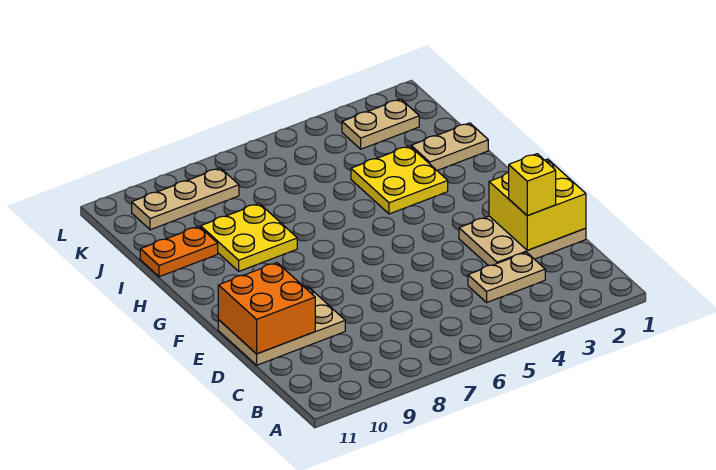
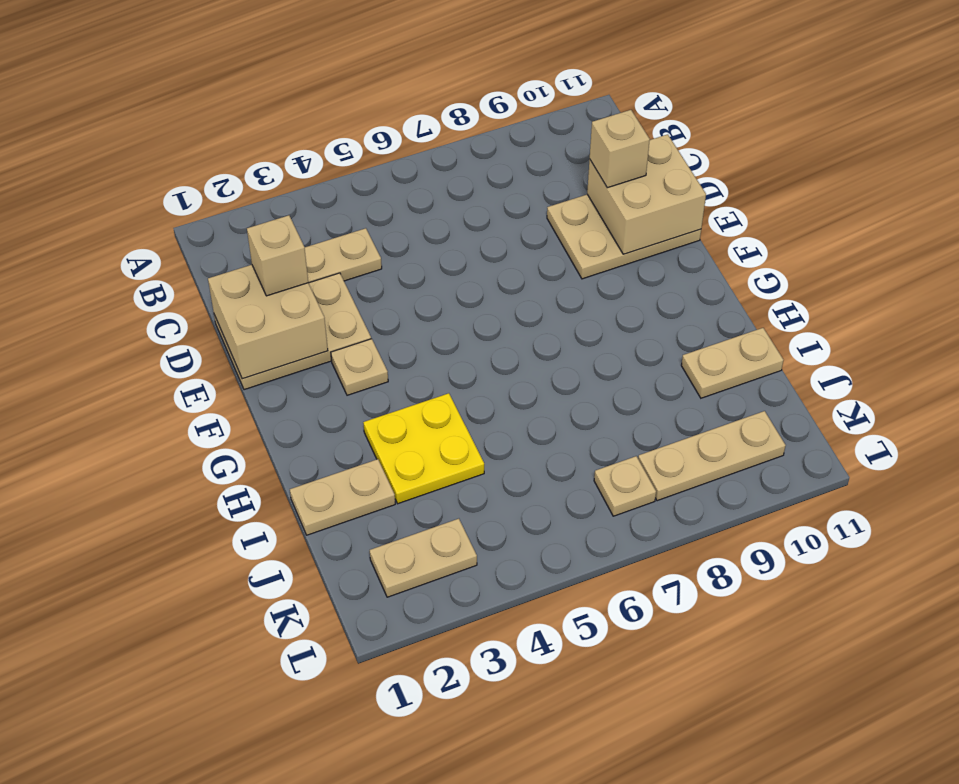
yellow 2x2 brick [489,159,586,250] -> tan 2x2 brick [208,265,328,379]
yellow 1x1 brick [509,154,556,216] -> tan 1x1 brick [247,215,308,296]
orange 2x2 brick [218,263,315,354] -> tan 2x2 brick [587,134,706,254]
none -> tan 1x1 brick [590,110,650,188]
none -> tan 1x1 plate [331,339,388,395]
yellow 2x2 plate [201,203,297,271] -> none
orange 1x2 plate [140,227,218,277] -> tan 1x2 plate [681,328,783,398]
none -> tan 1x1 plate [594,456,656,516]

